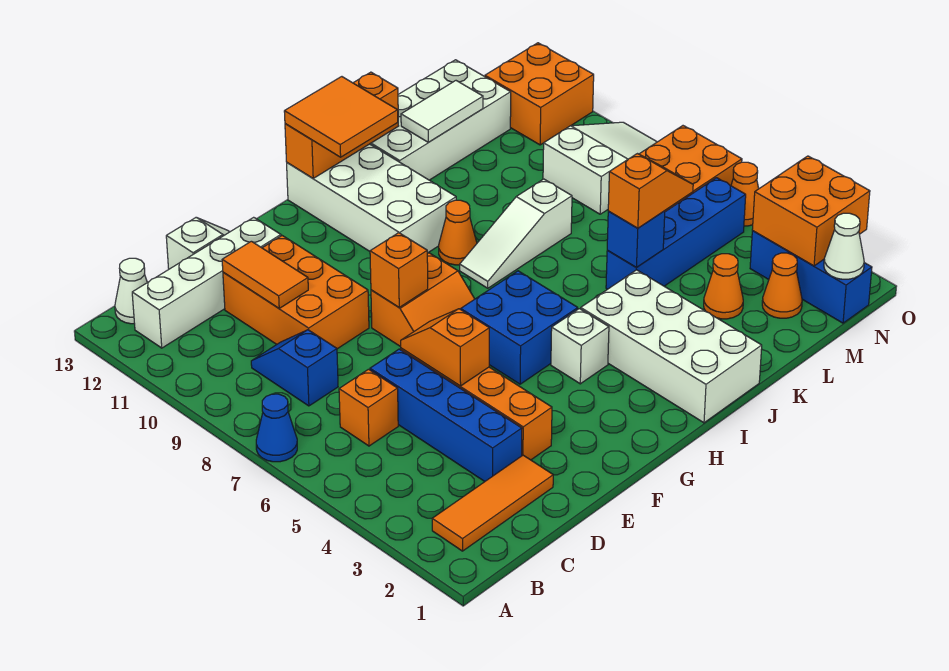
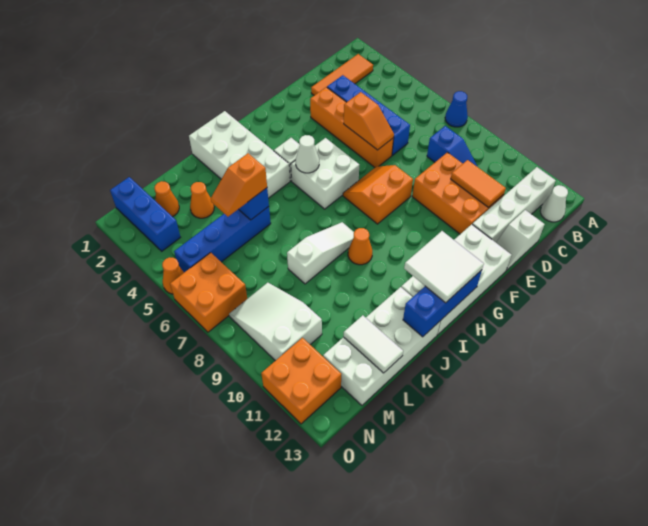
orange 1x1 brick [339,369,398,446] -> none
orange 1x1 brick [370,233,428,307] -> none
blue 2x2 brick [461,271,578,384] -> white 2x2 brick [291,138,359,209]
white 2x4 brick [287,144,456,253] -> white 2x4 brick turned to [401,224,511,335]
orange 2x2 tile [284,77,398,157] -> white 2x2 tile [404,231,484,303]
orange 1x3 brick [285,72,398,178] -> blue 1x3 brick [403,270,482,337]
white 1x2 tile [401,81,483,142] -> white 1x2 tile turned to [344,315,403,373]
white 2x3 slope [543,122,657,214] -> white 2x3 slope turned to [229,283,322,361]
white 1x1 cone [824,213,864,279] -> white 1x1 cone moved to [296,135,319,173]
orange 2x2 brick [752,156,870,266] -> none

